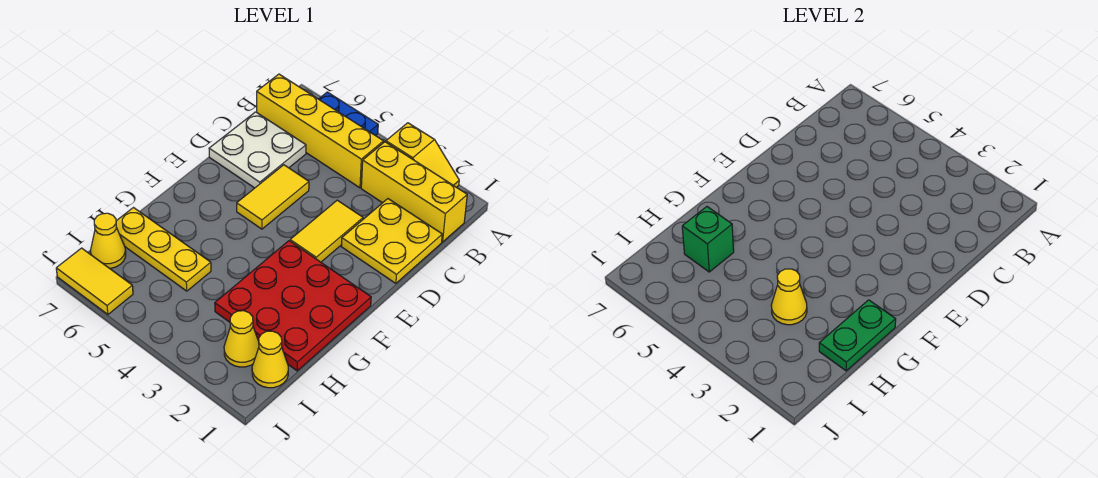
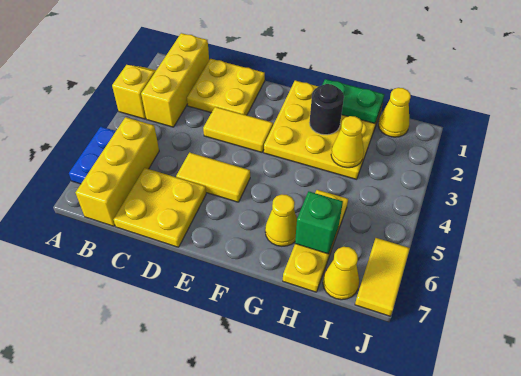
yellow 1x4 brick [257,74,384,188] -> yellow 1x3 brick [76,117,159,226]
white 2x2 plate [209,112,306,188] -> yellow 2x2 plate [114,168,206,247]
red 3x3 plate [215,241,371,371] -> yellow 3x3 plate [264,81,382,179]
none -> black 1x1 round brick [309,84,344,135]
yellow 1x1 cone [224,311,259,367] -> yellow 1x1 cone moved to [265,194,297,246]

